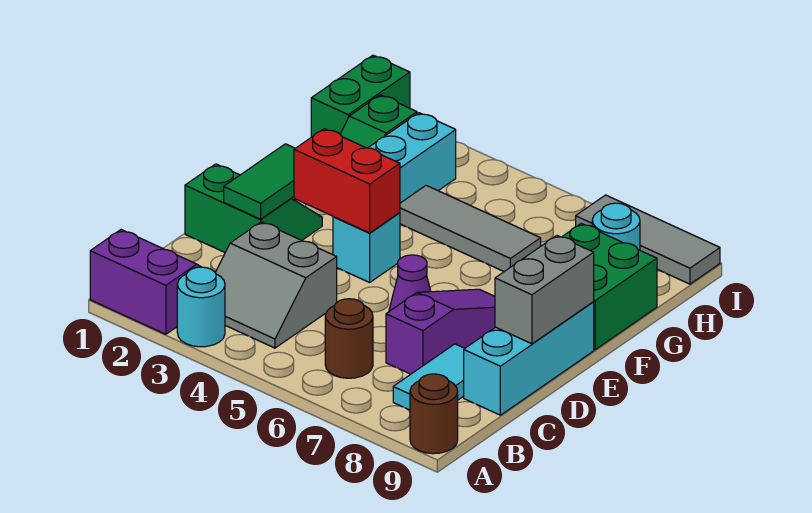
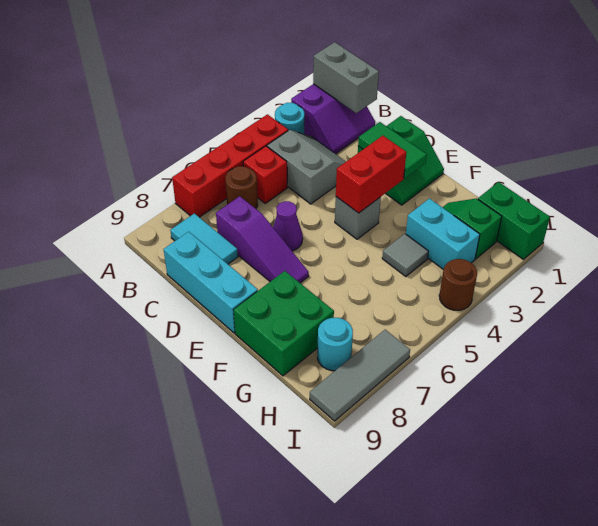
none -> red 1x4 brick [172,114,288,217]
brown 1x1 round brick [410,374,458,454] -> brown 1x1 round brick moved to [439,259,477,310]
grey 2x2 slope [215,222,337,348] -> grey 2x2 slope turned to [267,130,346,204]
none -> red 1x1 brick [243,146,287,203]
grey 1x2 brick [495,236,594,344] -> grey 1x2 brick moved to [313,42,379,113]
cyan 1x1 brick [333,213,400,282] -> grey 1x1 brick [335,197,381,239]
grey 1x3 tile [400,185,541,271] -> grey 1x1 tile [382,234,428,277]

